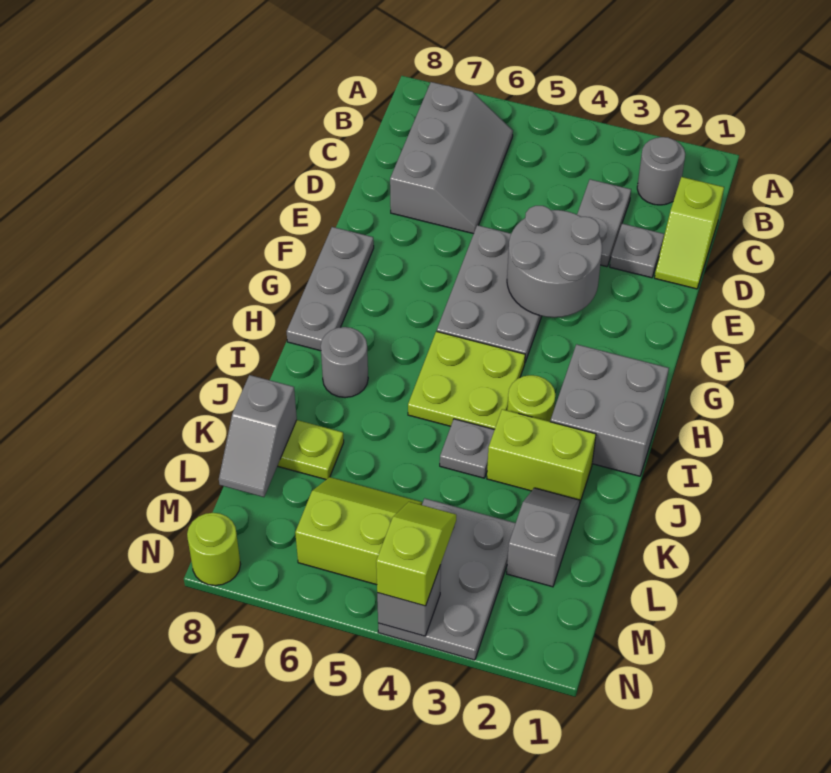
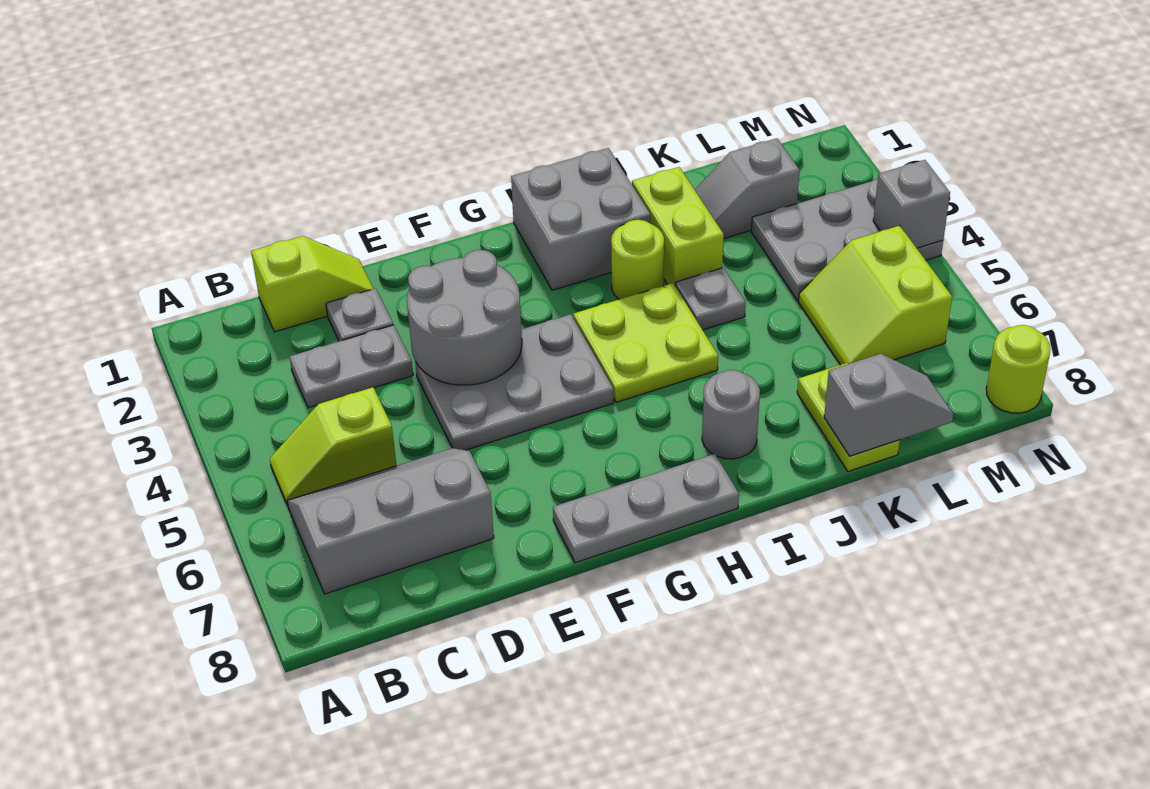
grey 1x1 round brick [637,137,685,205] -> none
lime 1x2 slope [376,502,456,606] -> lime 1x2 slope moved to [270,387,396,506]

